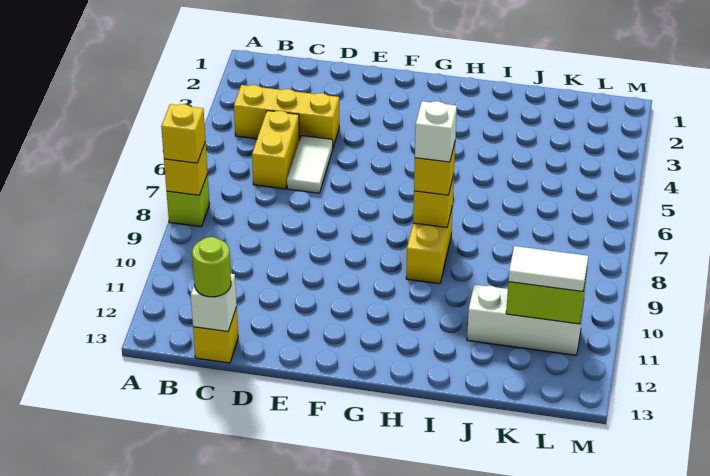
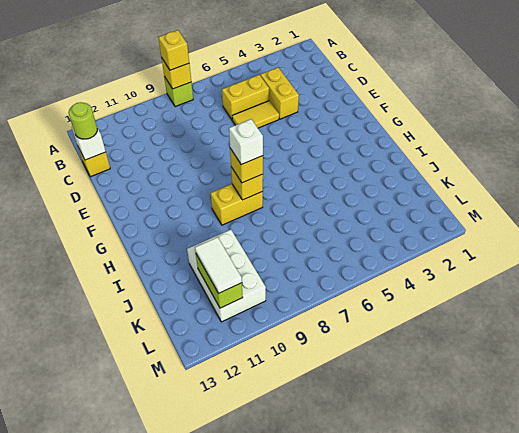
yellow 1x3 brick [234,85,339,147] -> yellow 1x2 brick [260,68,299,119]
white 1x2 tile [287,136,333,193] -> yellow 1x2 tile [232,101,279,128]
white 1x3 brick [467,284,584,355] -> white 2x3 brick [187,229,266,322]

